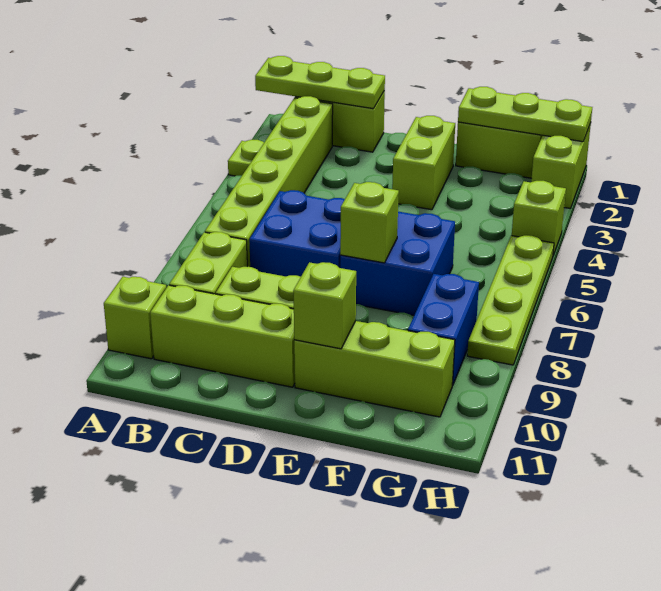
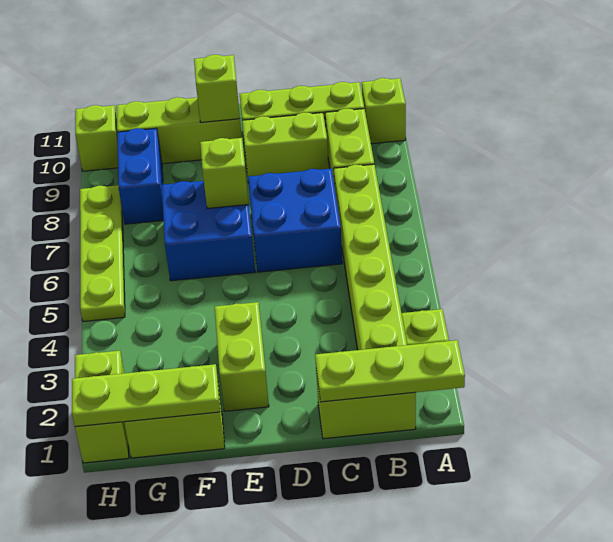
lime 1x1 brick [512,181,566,255] -> lime 1x1 brick moved to [75,105,118,171]

